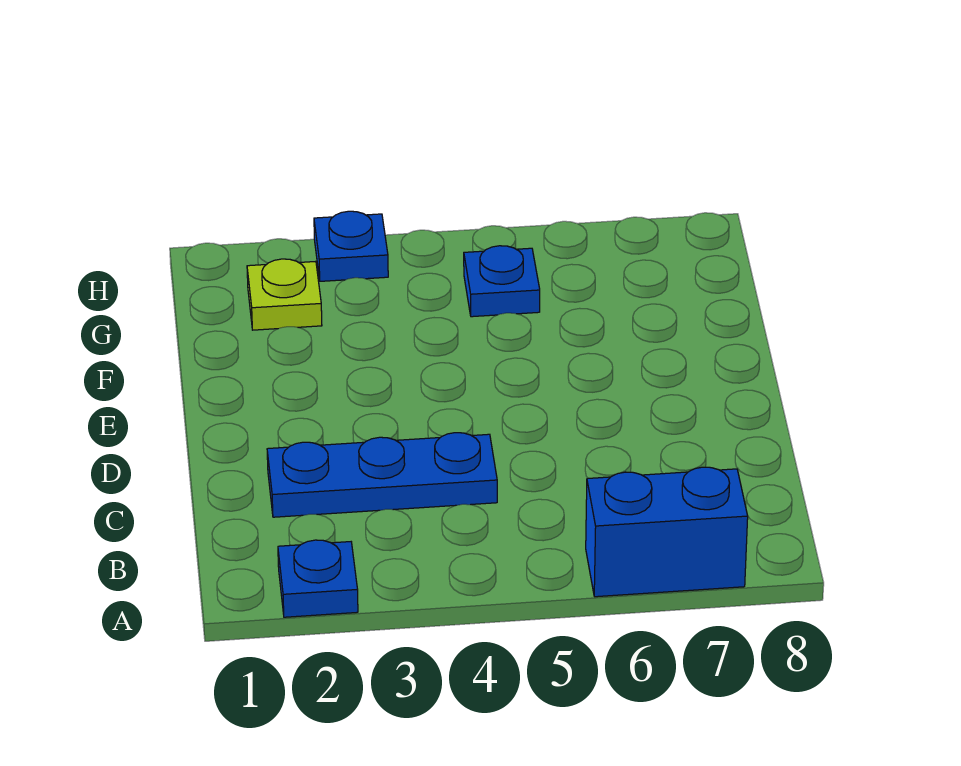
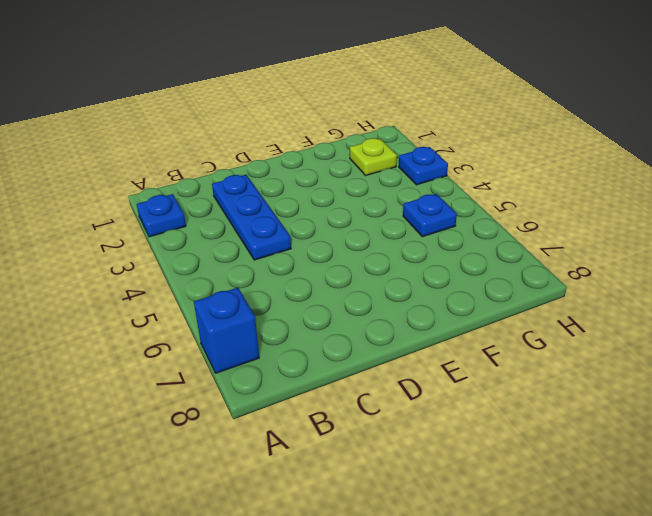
blue 1x2 brick [586,467,748,597] -> blue 1x1 brick [194,288,259,373]

